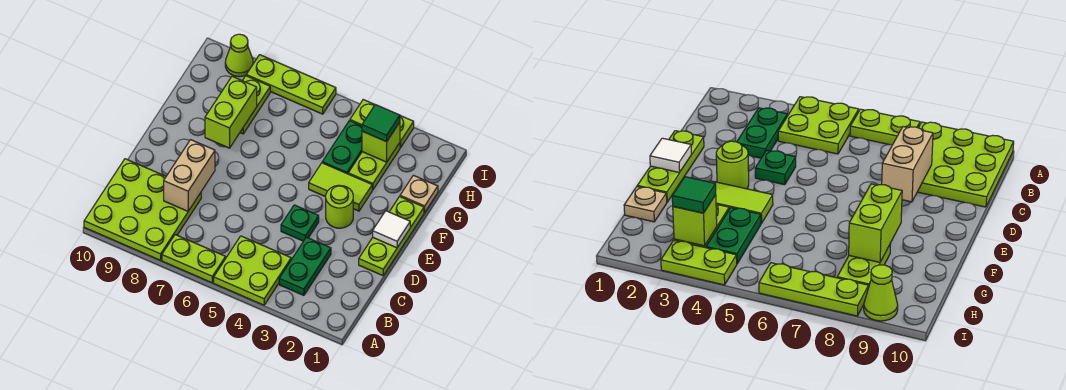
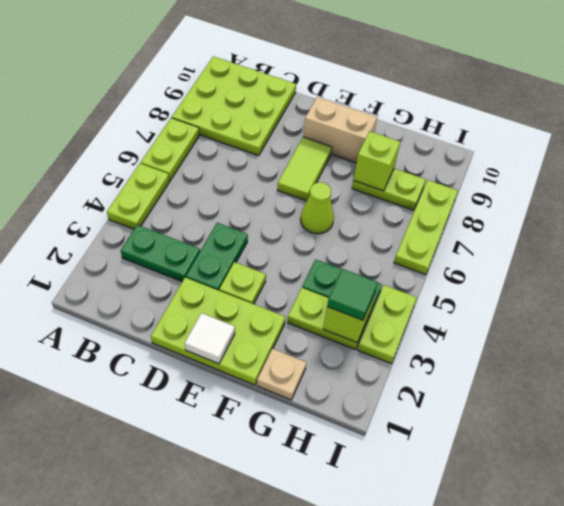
lime 2x2 plate [214,236,291,305] -> lime 1x2 plate [107,164,170,229]
tan 1x2 brick [164,140,215,211] -> tan 1x2 brick moved to [303,97,377,163]
lime 1x3 plate [359,197,424,276] -> lime 2x3 plate [151,278,285,385]
green 1x1 plate [281,205,319,241] -> green 1x2 plate [186,223,248,290]
lime 1x1 round brick [326,185,353,228] -> lime 1x1 plate [219,262,266,304]
lime 1x2 tile [309,163,372,211] -> lime 1x2 tile moved to [277,137,332,201]
lime 1x2 brick [205,76,257,148] -> lime 1x1 brick [354,131,400,191]
lime 1x1 cone [225,34,253,77] -> lime 1x1 cone moved to [301,182,334,234]

